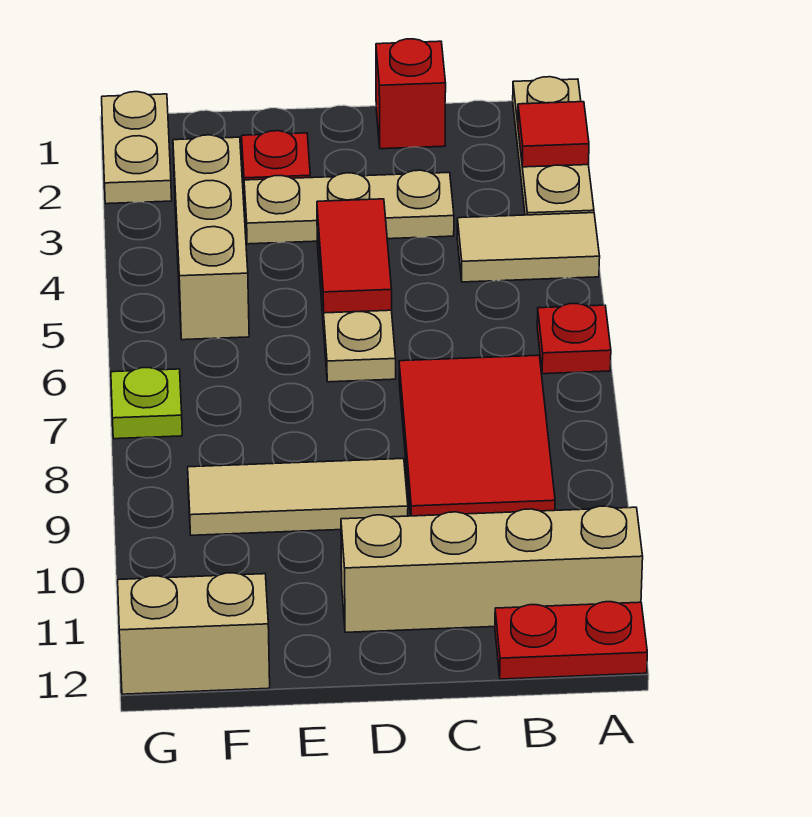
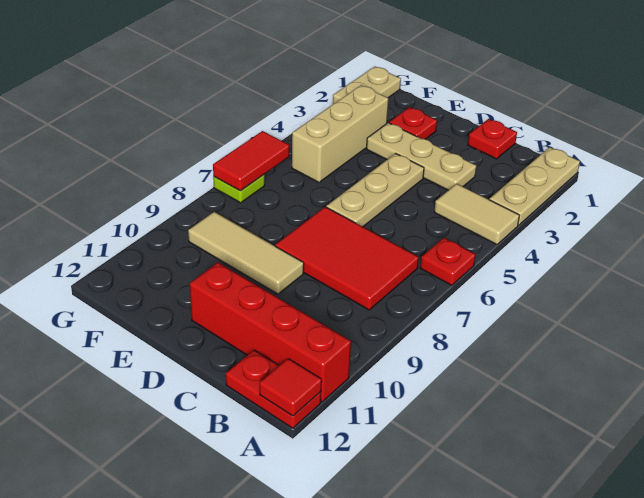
red 1x1 tile [518,102,589,167] -> red 1x1 tile moved to [259,359,322,416]
tan 1x4 brick [341,506,643,632] -> red 1x4 brick [190,263,351,402]
red 2x3 tile [399,355,555,516] -> red 2x3 tile turned to [275,207,419,310]
red 1x1 brick [376,39,446,149] -> red 1x1 plate [468,119,517,159]
red 1x2 tile [317,199,392,313] -> red 1x2 tile moved to [213,131,290,191]
tan 1x2 brick [118,573,270,694] -> none

